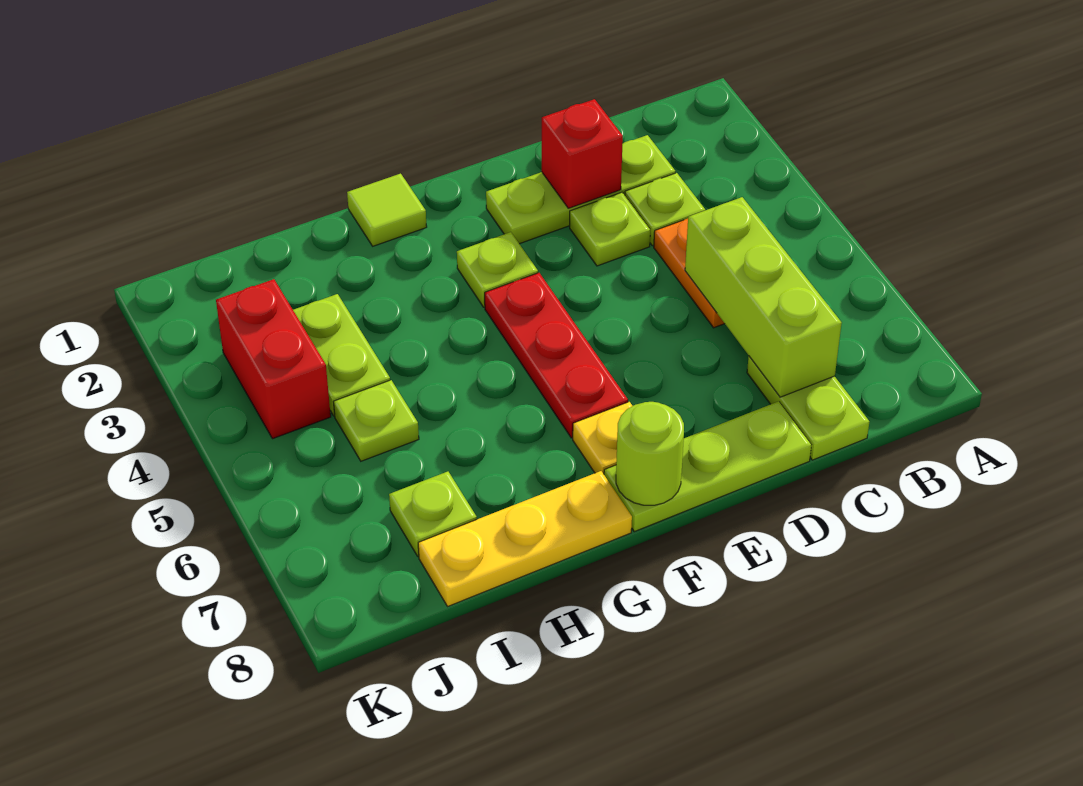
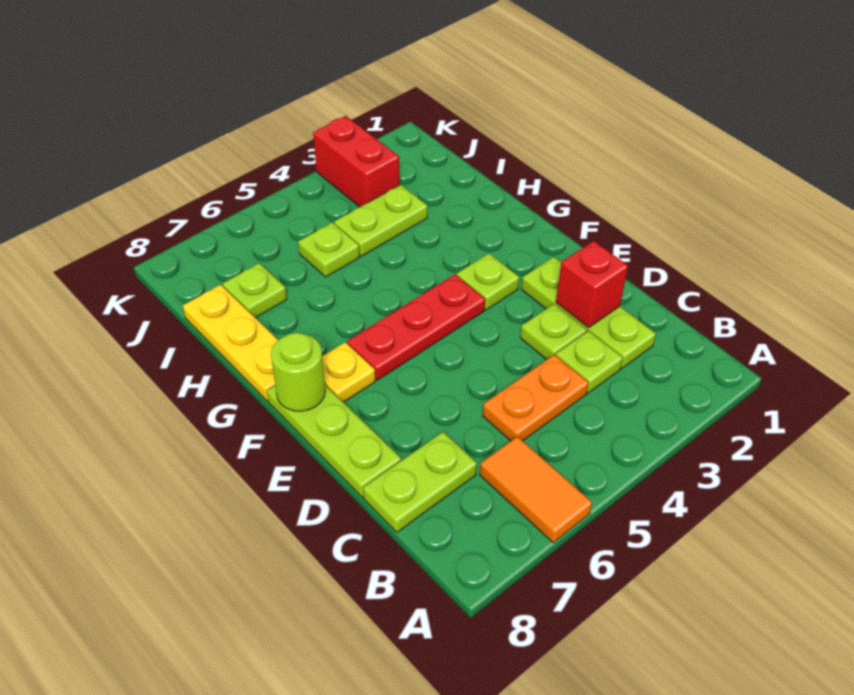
none -> orange 1x2 tile [480,437,592,543]
lime 1x3 brick [685,197,842,397] -> none
lime 1x1 tile [347,174,427,246] -> none
red 1x2 brick [216,279,331,439] -> red 1x2 brick turned to [313,116,399,207]

